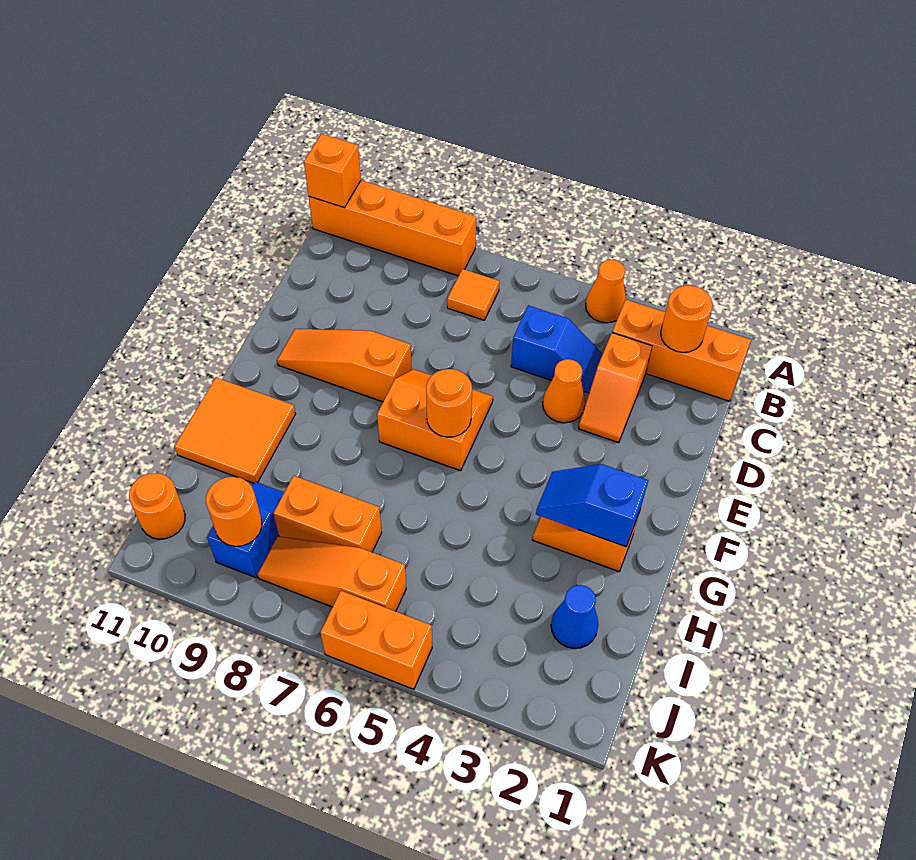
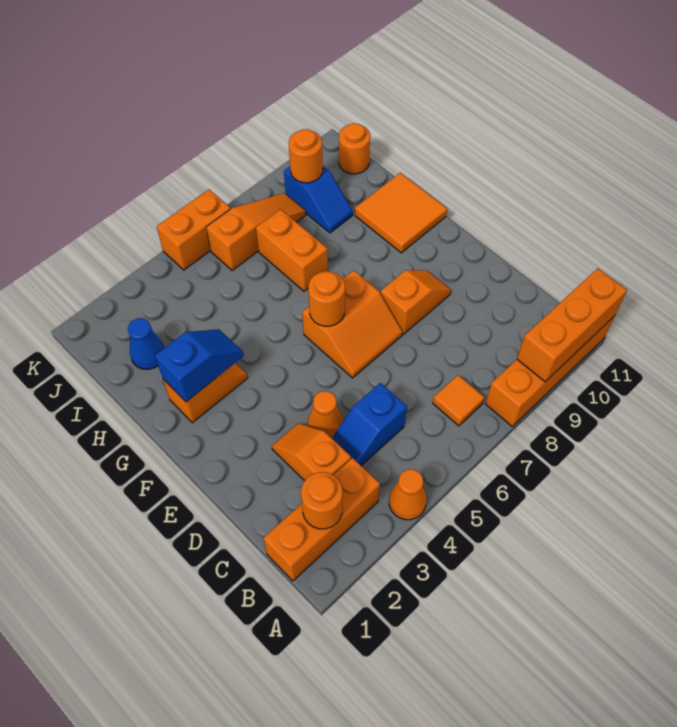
orange 1x1 brick [304,134,361,208] -> orange 1x3 brick [517,268,627,382]
orange 1x3 slope [277,329,412,402] -> orange 1x2 slope [381,270,451,334]
orange 1x2 brick [273,476,382,552] -> orange 1x2 brick turned to [256,209,328,291]

